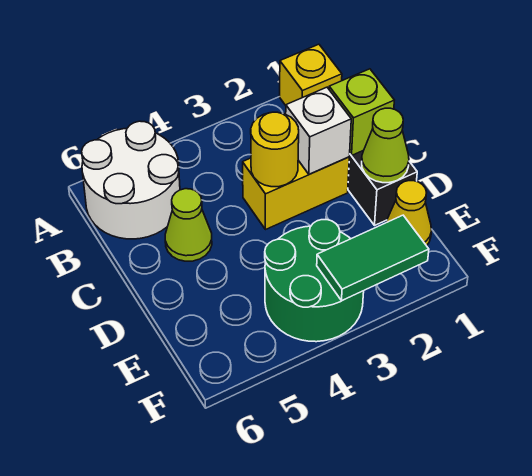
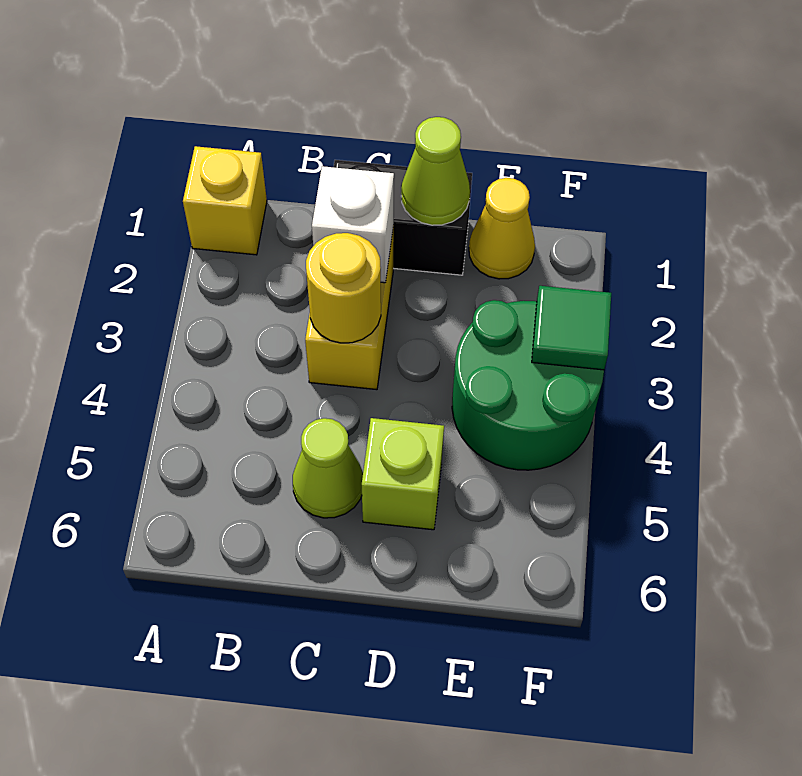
white 2x2 round brick [82,121,180,239] -> none
lime 1x1 brick [329,69,394,156] -> lime 1x1 brick moved to [362,418,444,530]
green 1x2 tile [317,215,429,301] -> green 1x1 tile [532,286,611,370]

